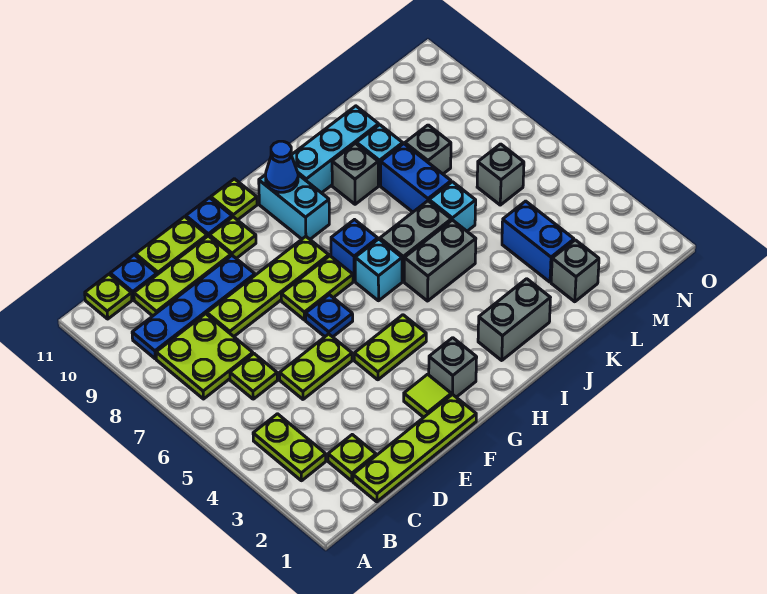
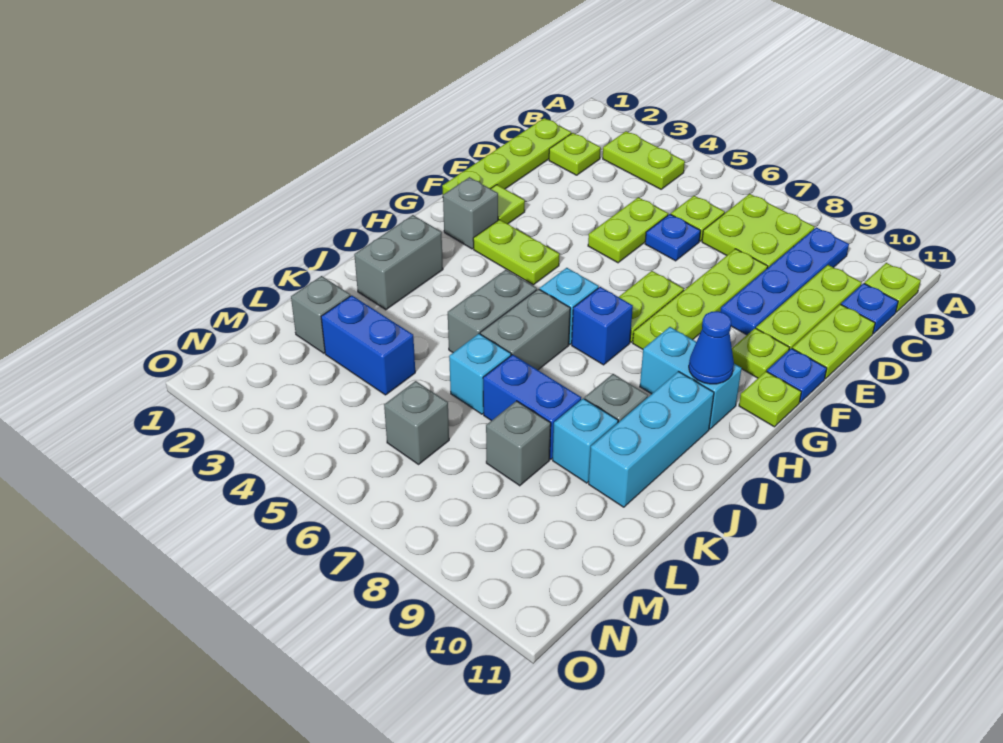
lime 1x2 plate [354,315,426,380] -> lime 1x2 plate turned to [473,220,559,285]
blue 1x1 plate [306,295,353,337] -> blue 1x1 plate moved to [645,214,700,261]

